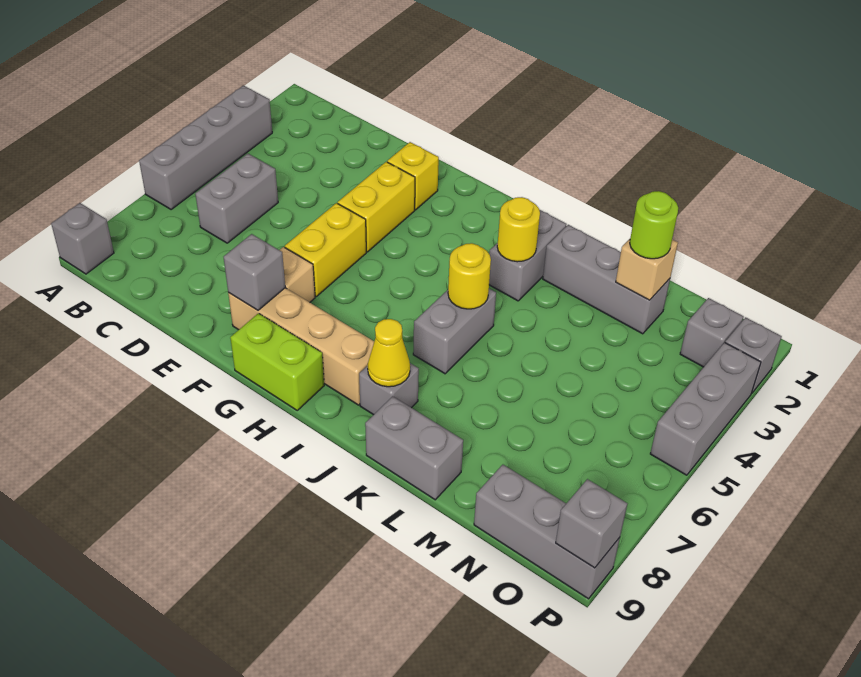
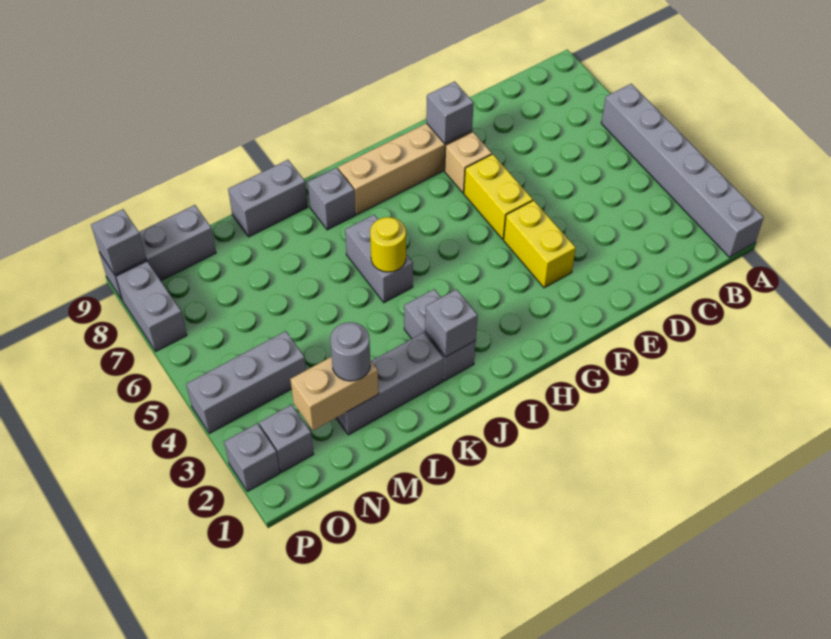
grey 1x4 brick [139,86,272,210] -> grey 1x6 brick [601,84,764,257]
grey 1x1 brick [51,203,114,274] -> grey 1x1 brick moved to [425,289,478,357]
grey 1x2 brick [195,154,278,243] -> grey 1x2 brick moved to [116,261,187,351]
yellow 1x1 brick [387,142,439,210] -> none
lime 1x2 brick [230,313,324,410] -> none
yellow 1x1 round brick [497,197,540,262] -> none
yellow 1x1 cone [368,319,410,387] -> none
tan 1x1 brick [616,239,678,300] -> tan 1x2 brick [290,357,379,430]
lime 1x1 round brick [630,191,678,259] -> grey 1x1 round brick [330,322,370,381]
grey 1x3 brick [650,343,761,475] -> grey 1x3 brick turned to [186,331,306,433]

